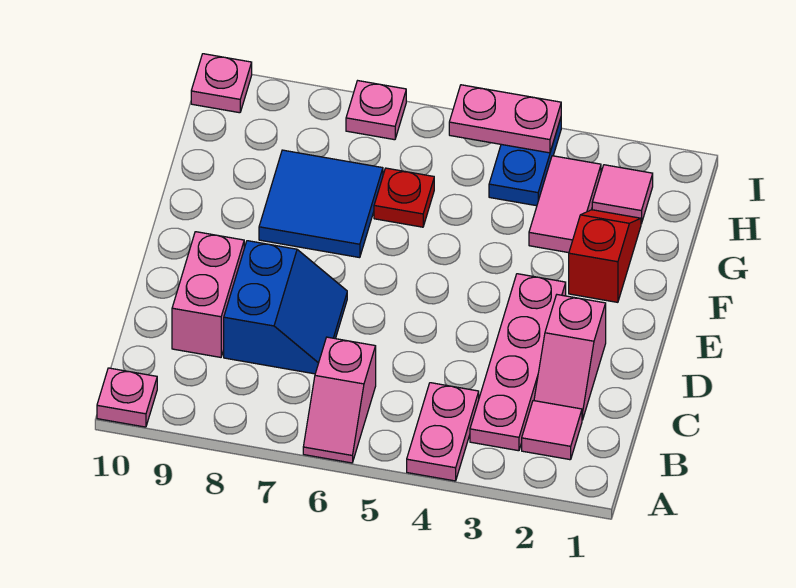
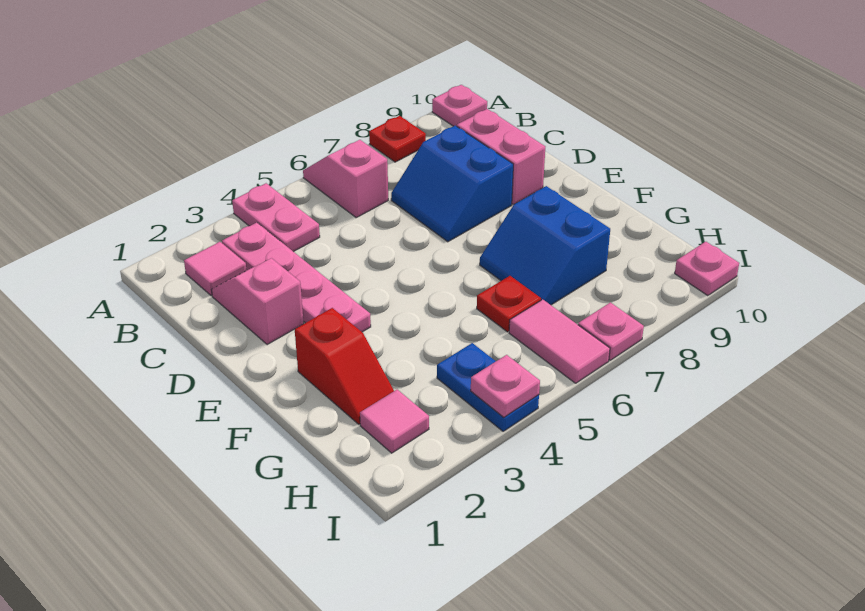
none -> red 1x1 plate [369,116,426,162]
blue 2x2 tile [259,150,383,258] -> blue 2x2 slope [480,186,610,305]
pink 1x2 tile [529,156,601,253] -> pink 1x2 tile moved to [509,299,610,383]
pink 1x2 plate [449,85,561,153] -> pink 1x1 plate [471,355,540,417]

